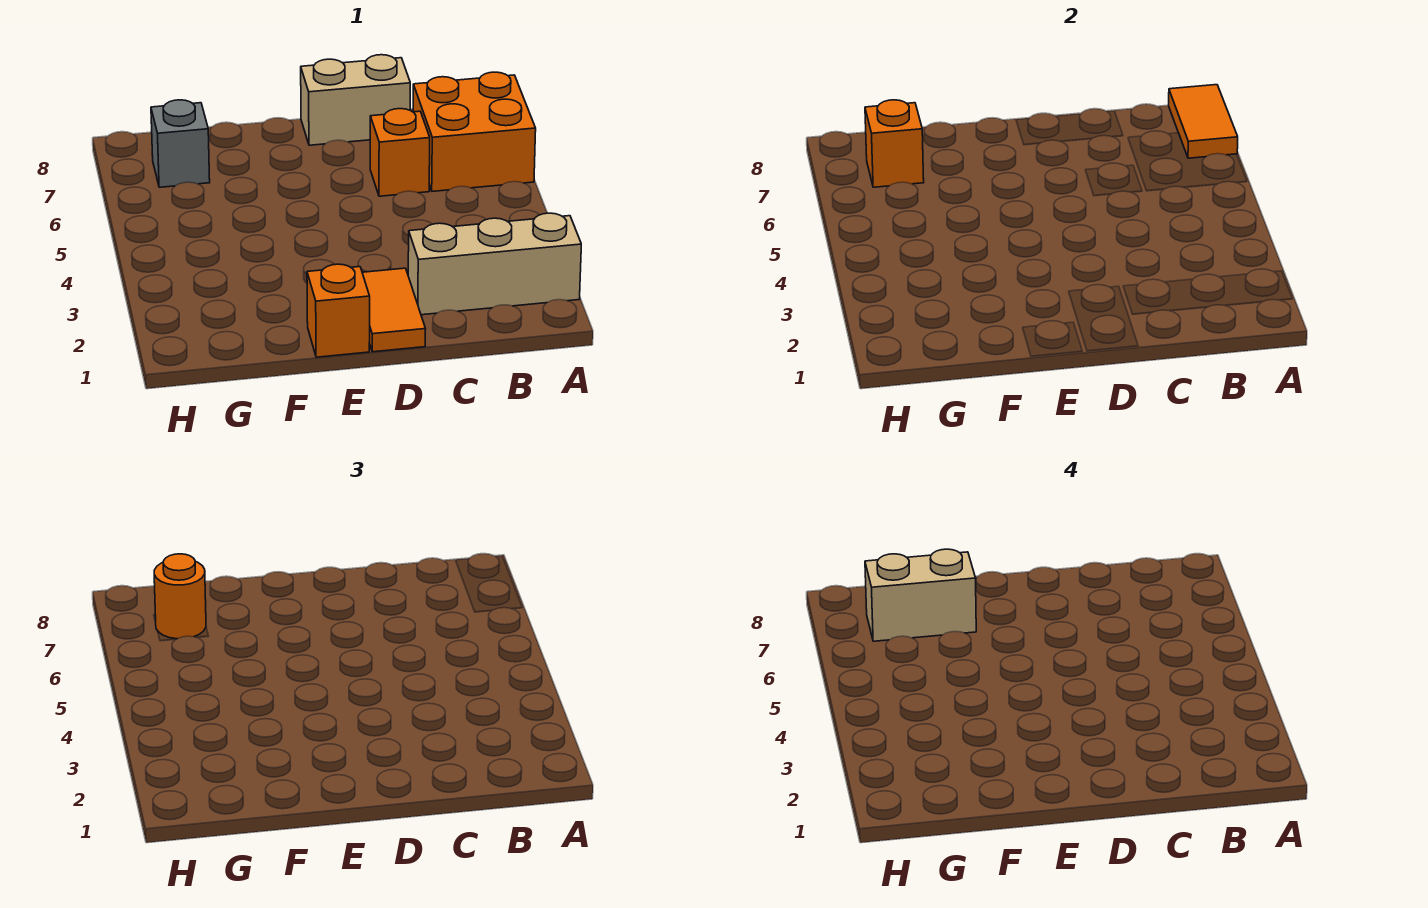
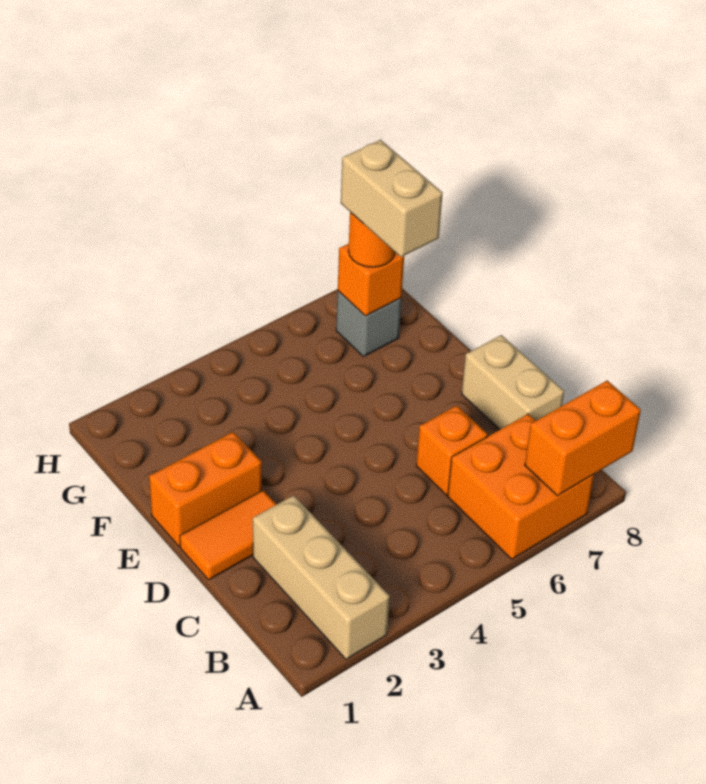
orange 1x2 tile [1169,85,1238,158] -> orange 1x2 brick [525,381,641,496]
orange 1x1 brick [307,264,370,357] -> orange 1x2 brick [149,432,262,547]

